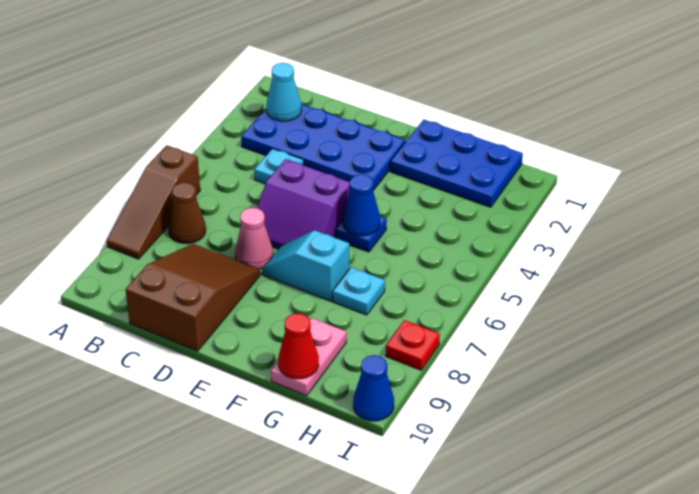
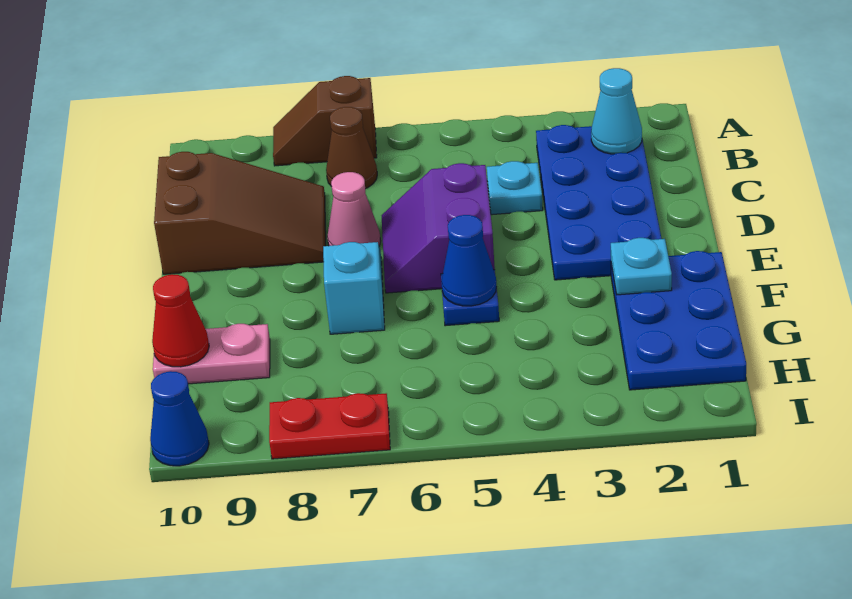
brown 1x3 slope [107,145,200,259] -> brown 1x2 slope [273,76,377,166]
cyan 1x1 plate [333,267,385,315] -> cyan 1x1 plate moved to [611,238,672,295]
red 1x1 plate [386,320,440,370] -> red 1x2 plate [269,393,390,459]

